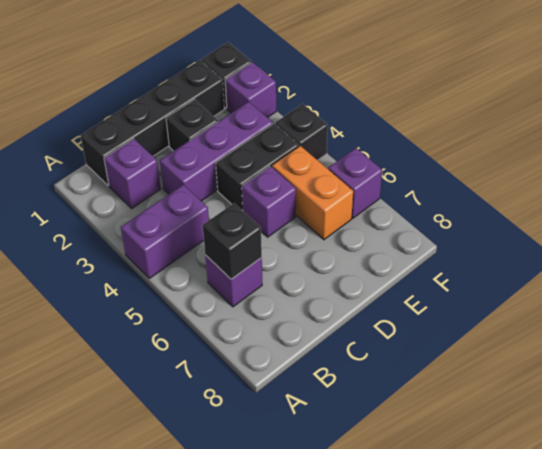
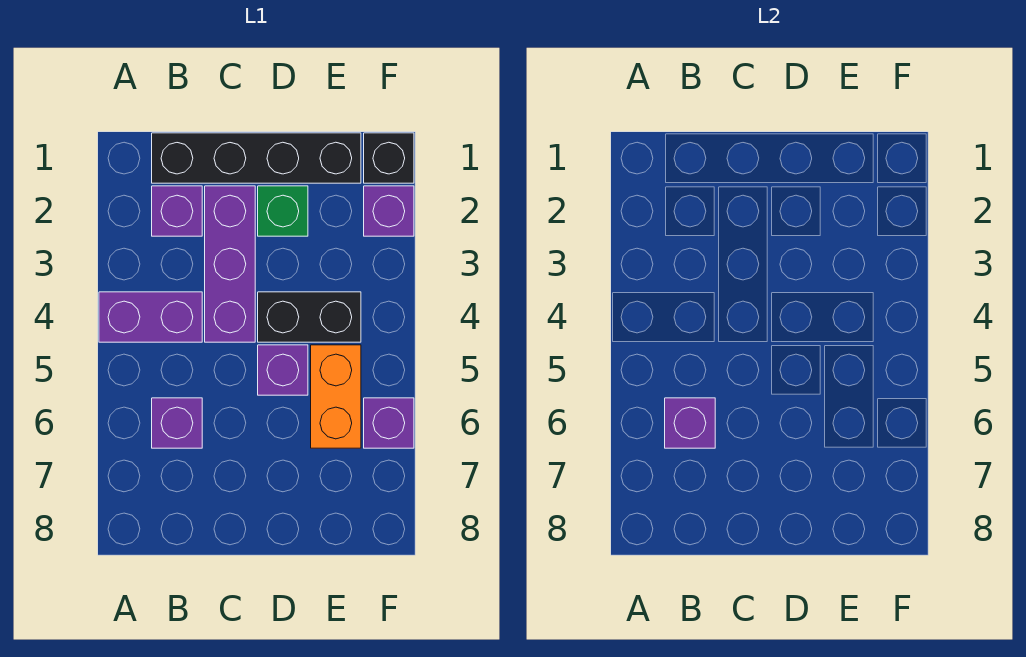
black 1x1 brick [203,203,262,279] -> purple 1x1 brick [665,398,715,448]
purple 1x3 brick [160,102,273,201] -> purple 1x3 brick turned to [205,186,255,342]
black 1x1 brick [166,100,218,151] -> green 1x1 brick [258,186,308,236]
black 1x1 brick [275,104,328,160] -> none

